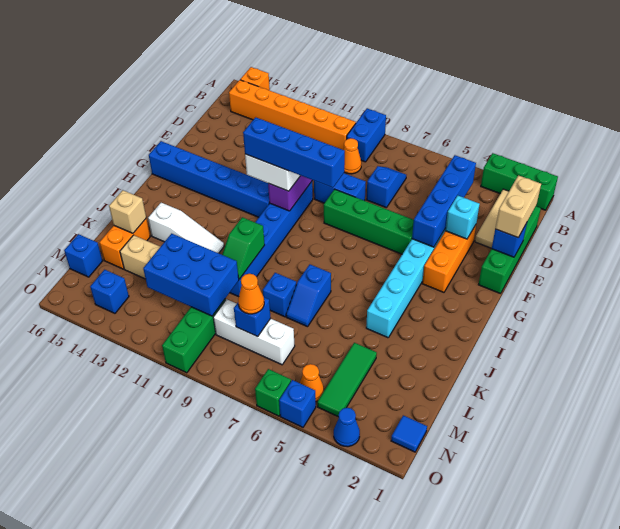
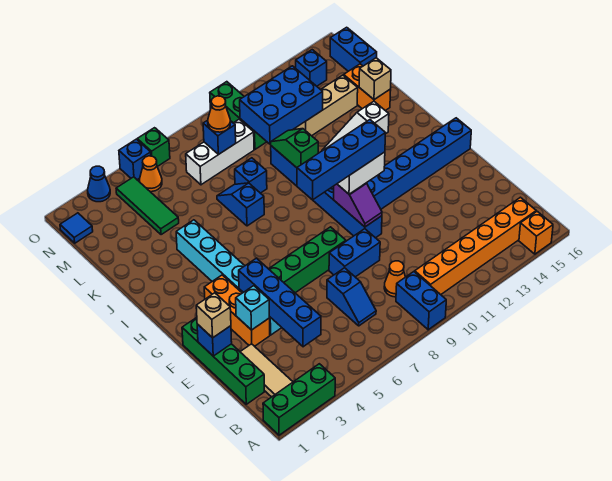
tan 1x2 brick [495,175,541,238] -> tan 1x1 brick [196,293,231,338]
blue 1x1 brick [64,234,102,277] -> blue 1x2 brick [330,27,377,71]

